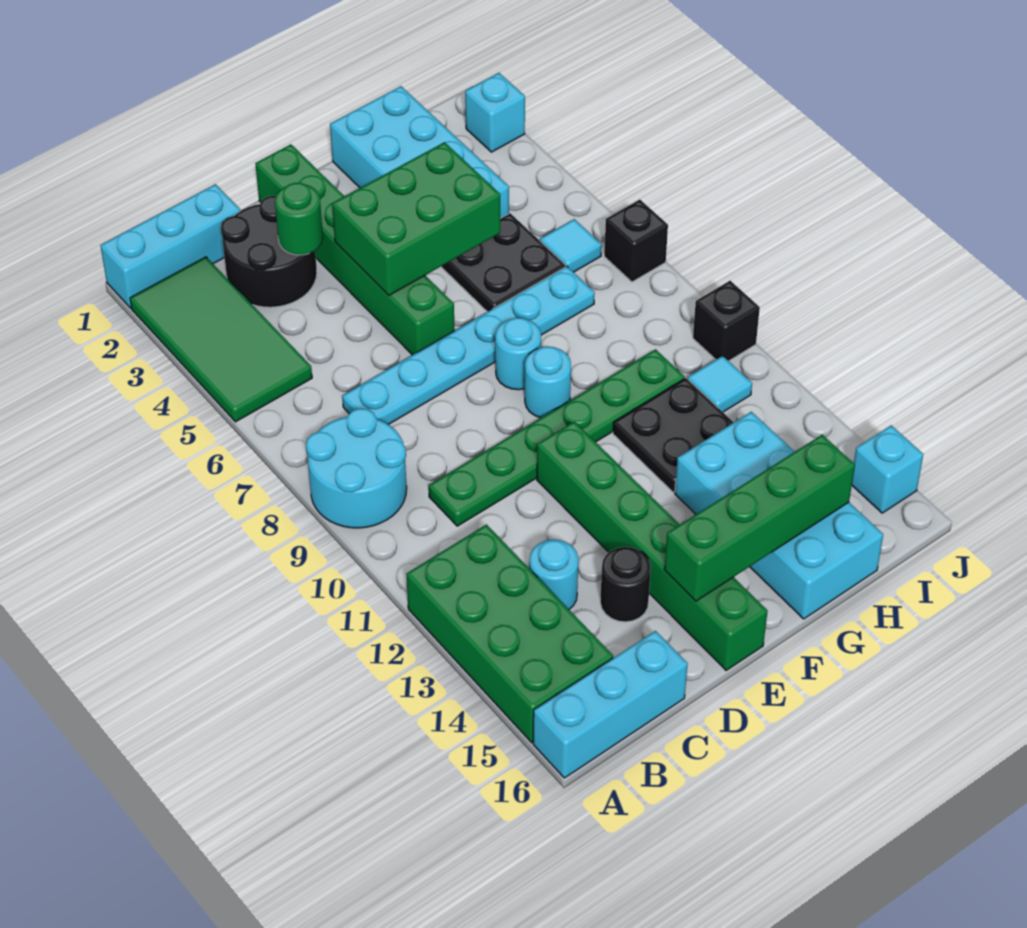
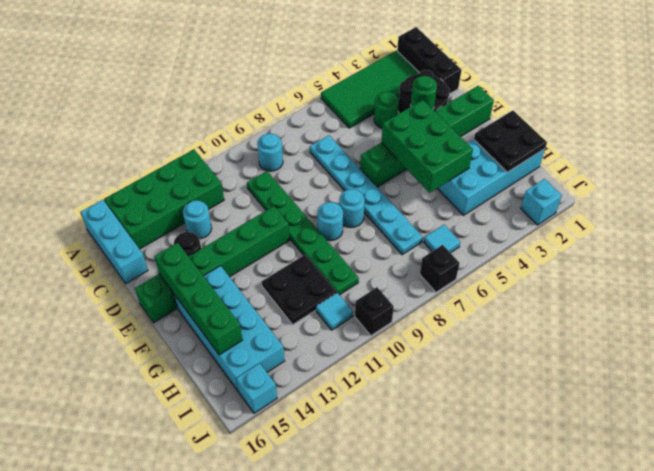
cyan 1x3 brick [100,184,240,308] -> black 1x3 brick [397,27,461,94]
cyan 2x2 round brick [306,408,407,528] -> cyan 1x1 round brick [257,134,283,171]
none -> green 1x1 round brick [374,92,399,128]
black 2x2 plate [441,213,566,312] -> black 2x2 plate moved to [474,111,547,172]
cyan 2x4 brick [675,412,883,619] -> cyan 2x4 brick turned to [174,266,285,391]

